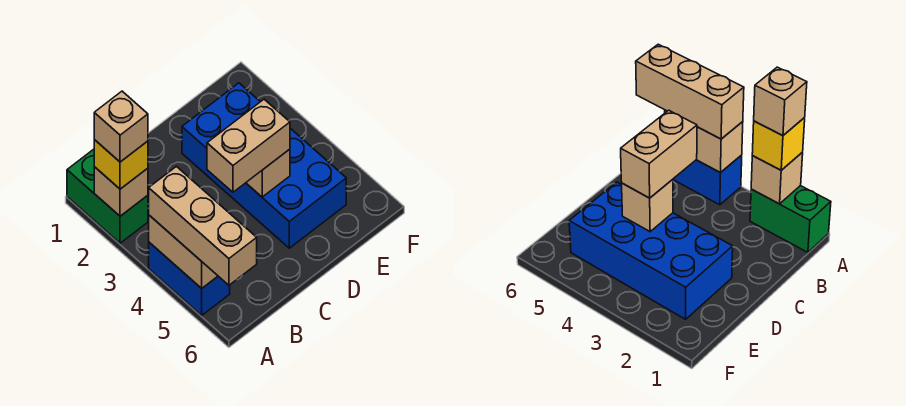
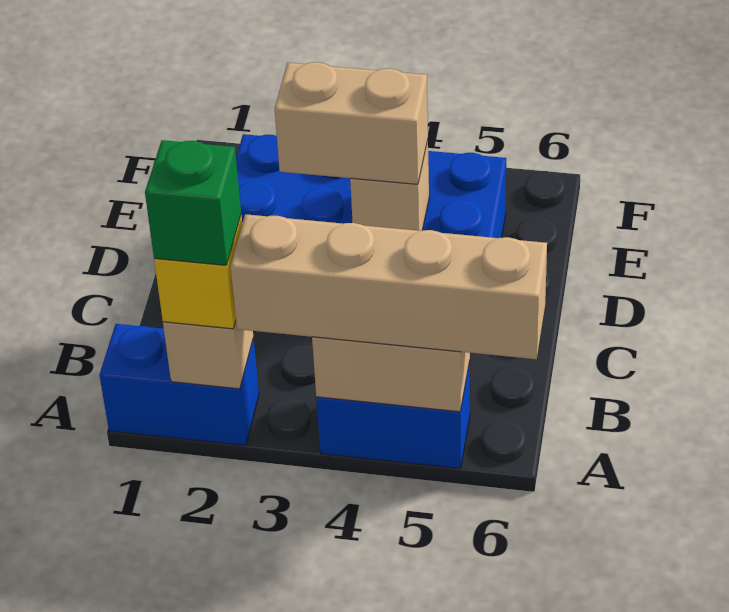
green 1x2 brick [67,149,148,243] -> blue 1x2 brick [99,324,259,446]
tan 1x1 brick [94,91,148,162] -> green 1x1 brick [145,140,241,265]
tan 1x3 brick [149,167,257,285] -> tan 1x4 brick [230,214,547,359]
tan 1x2 brick [207,99,290,192] -> tan 1x2 brick turned to [275,62,428,184]

